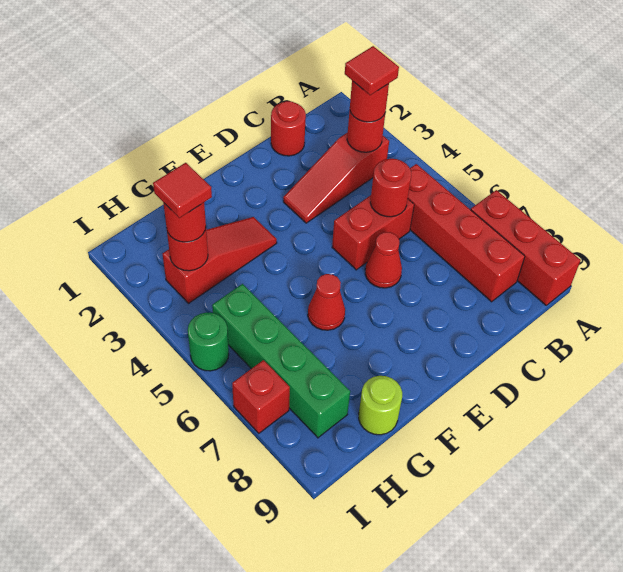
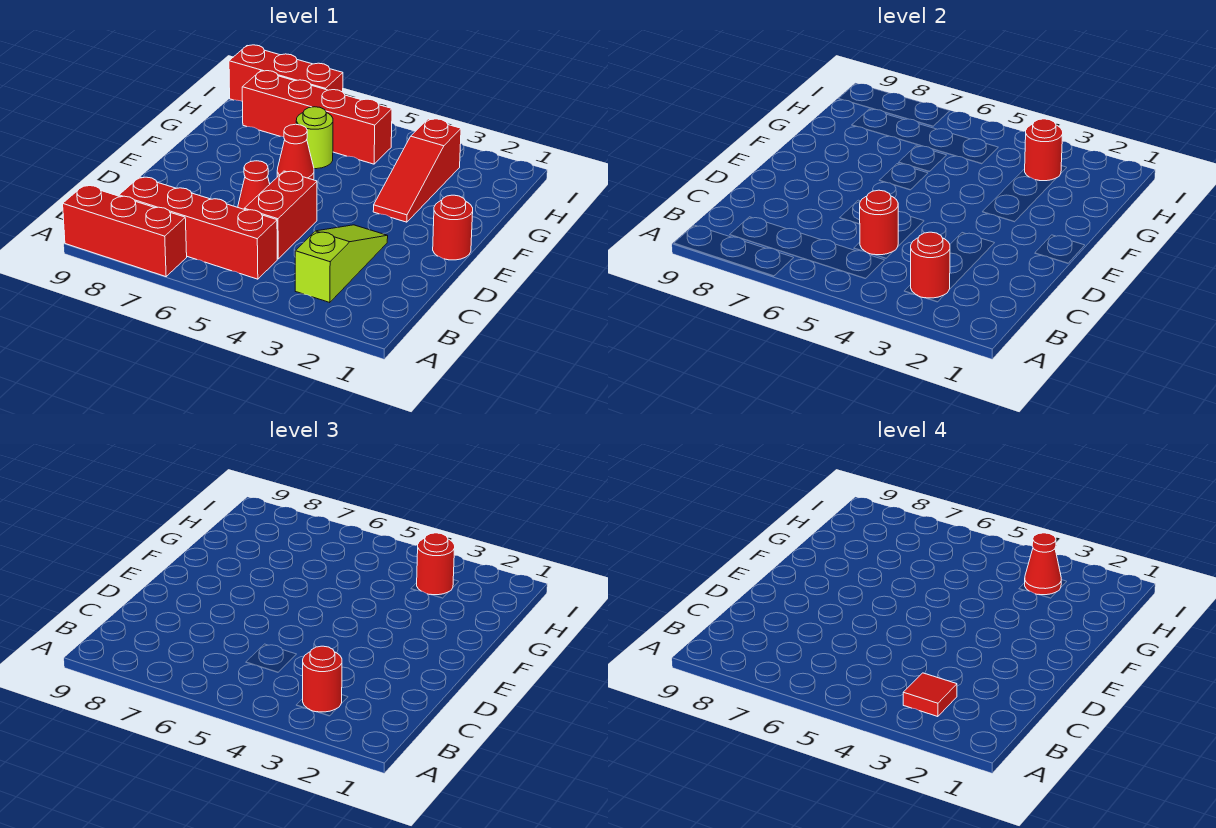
red 1x3 slope [283,132,389,223] -> lime 1x3 slope [295,225,388,303]
red 1x1 round brick [271,101,306,156] -> red 1x1 round brick moved to [433,195,473,260]
lime 1x1 round brick [359,376,402,435] -> lime 1x1 round brick moved to [296,107,333,169]
red 1x1 tile [153,163,212,218] -> red 1x1 cone [1025,533,1061,595]
green 1x4 brick [212,284,350,438] -> red 1x4 brick [242,71,392,164]
green 1x1 round brick [188,312,229,371] -> none
red 1x1 brick [232,360,290,433] -> red 1x3 brick [229,45,343,102]

